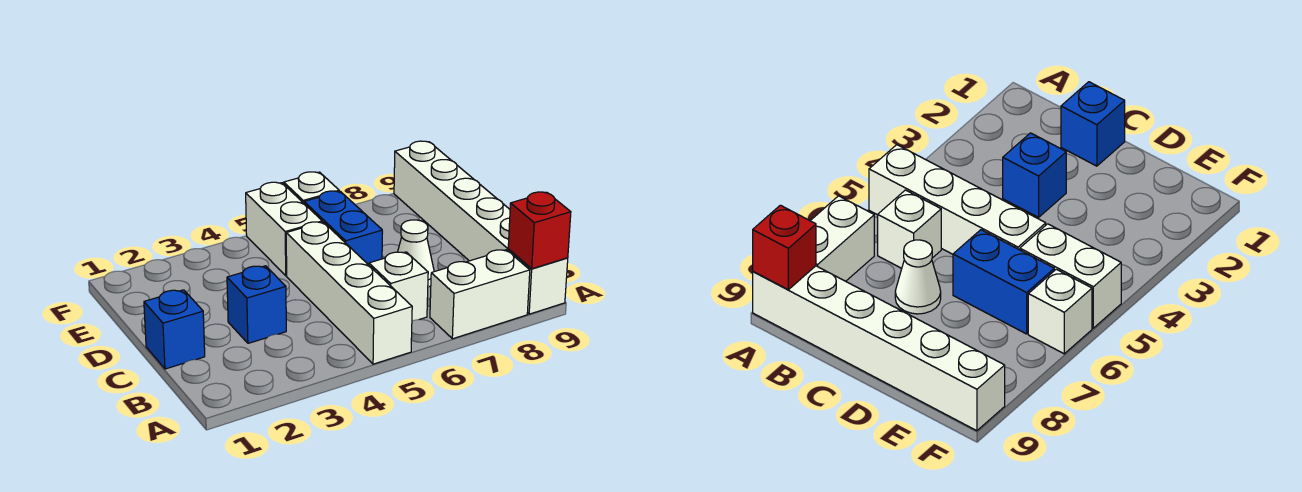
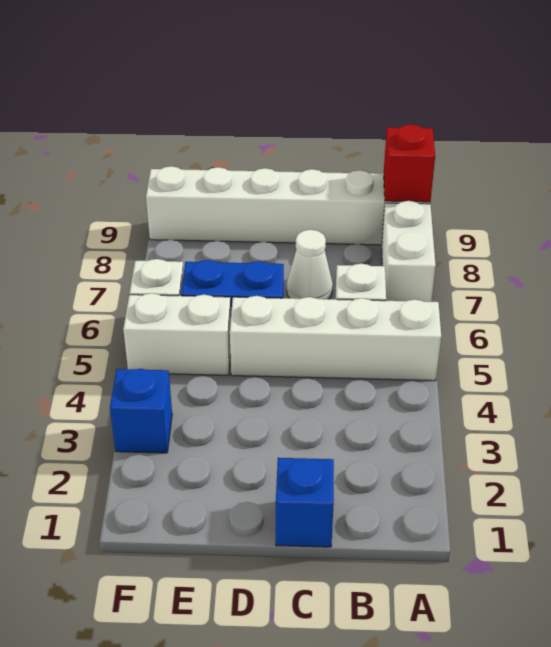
blue 1x1 brick [227,266,286,343] -> blue 1x1 brick moved to [110,369,172,453]

